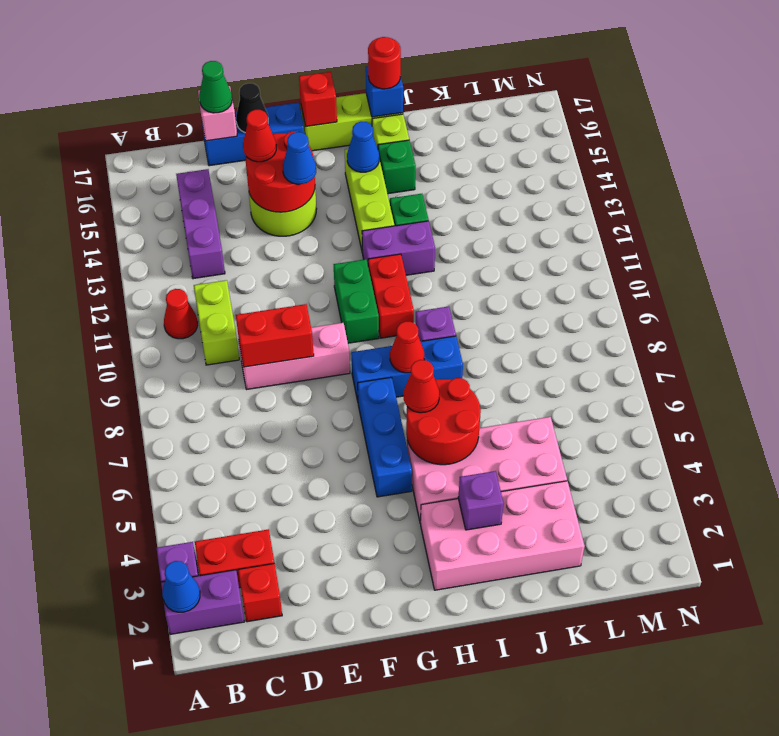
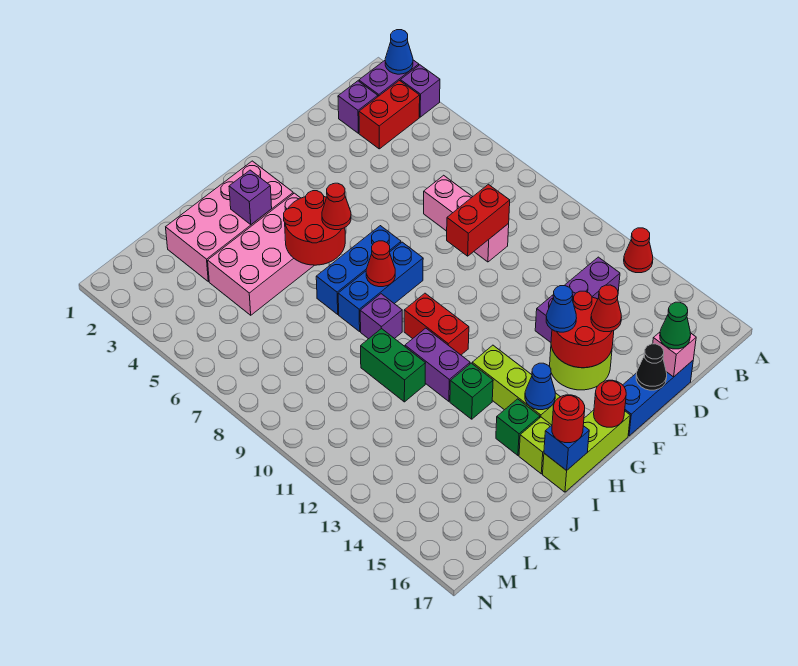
red 1x1 cone [164,289,198,339] -> red 1x1 cone moved to [624,228,653,273]
red 1x1 brick [238,563,282,622] -> purple 1x1 brick [338,81,378,133]
lime 1x2 brick [194,280,239,365] -> none
purple 1x3 brick [176,169,225,279] -> purple 1x3 brick turned to [535,257,620,342]
pink 1x3 brick [239,323,350,390] -> pink 1x3 brick turned to [424,175,509,262]
blue 1x3 brick [358,377,412,497] -> blue 1x3 brick turned to [316,226,401,314]
green 1x2 brick [334,259,379,343] -> green 1x2 brick moved to [361,328,425,402]
red 1x1 brick [299,72,337,126] -> red 1x1 round brick [594,380,626,427]
purple 1x2 brick [362,221,435,275] -> purple 1x2 brick turned to [405,328,470,401]

